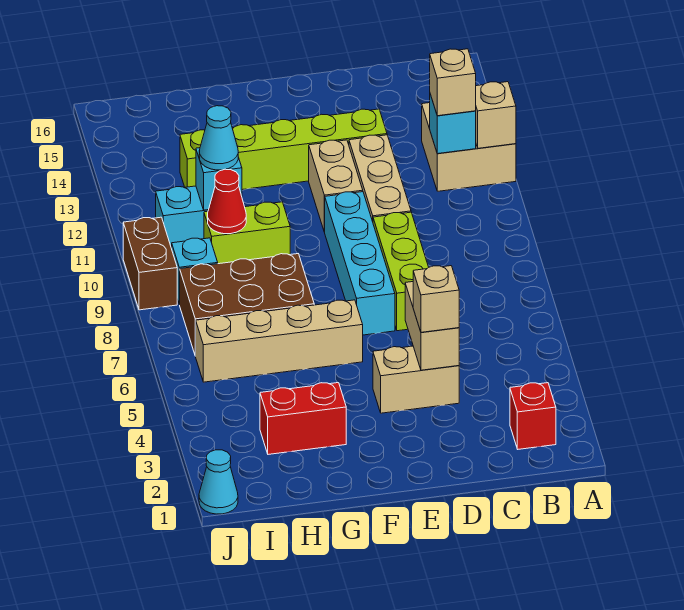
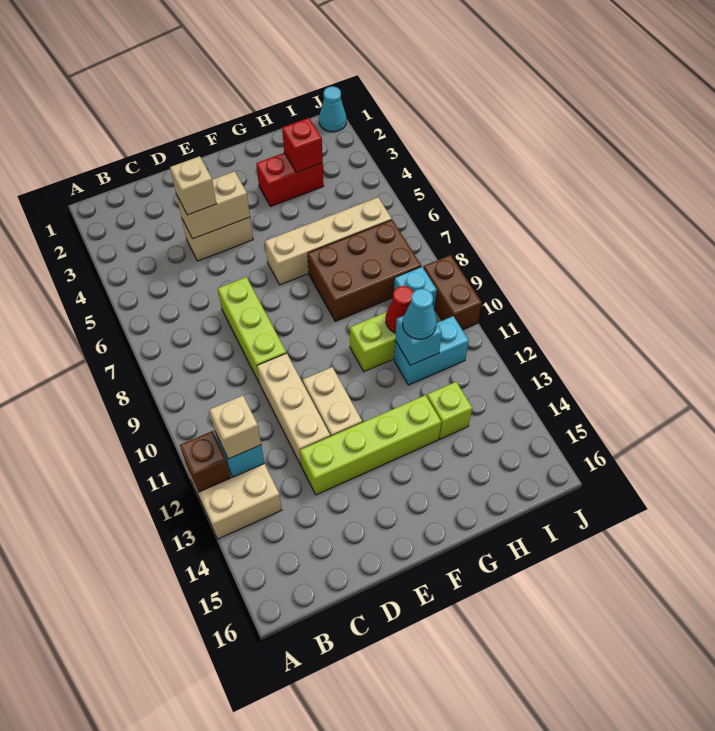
tan 1x1 brick [476,82,516,148] -> brown 1x1 brick [180,431,231,492]
red 1x1 brick [510,383,556,449] -> red 1x1 brick moved to [282,118,323,173]
tan 1x2 brick [405,282,459,370] -> tan 1x2 brick turned to [176,171,250,239]
cyan 1x4 brick [325,192,395,335] -> none

